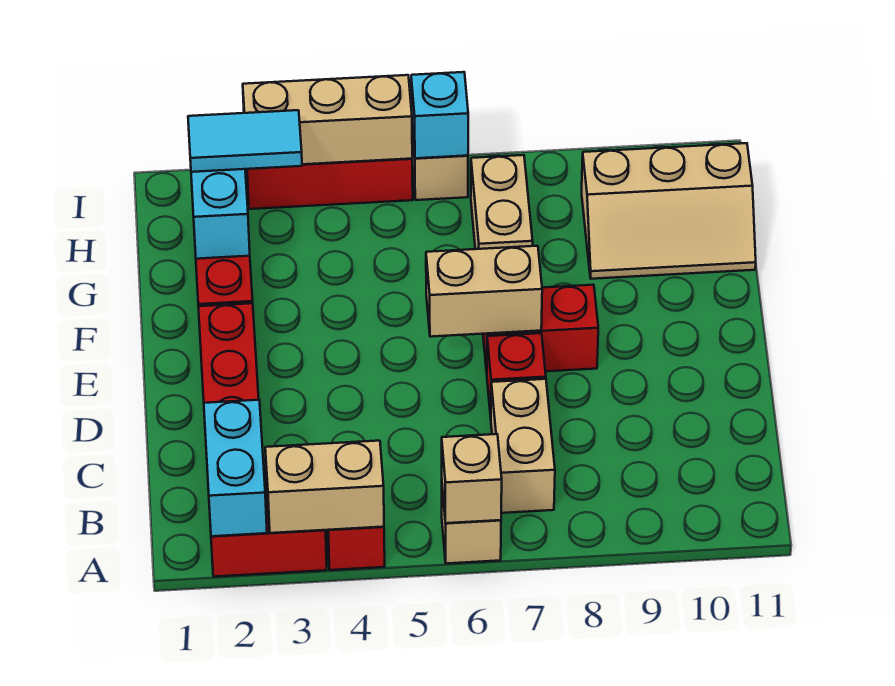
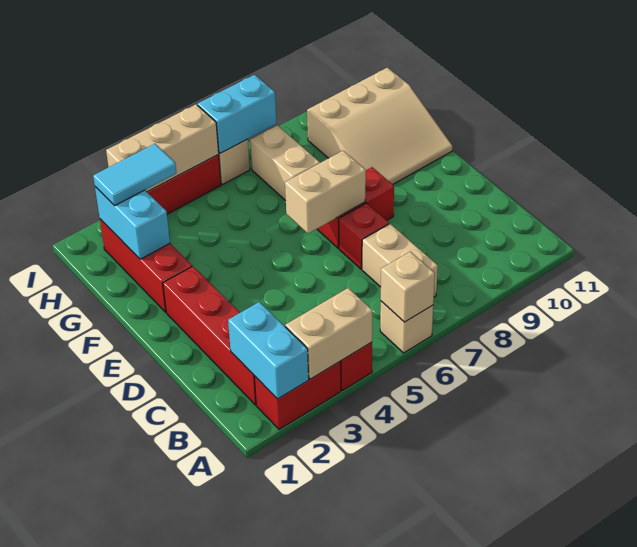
tan 2x3 slope [582,143,756,279] -> tan 3x3 slope [307,67,452,184]
cyan 1x1 brick [411,72,468,158] -> cyan 1x2 brick [198,75,276,153]

